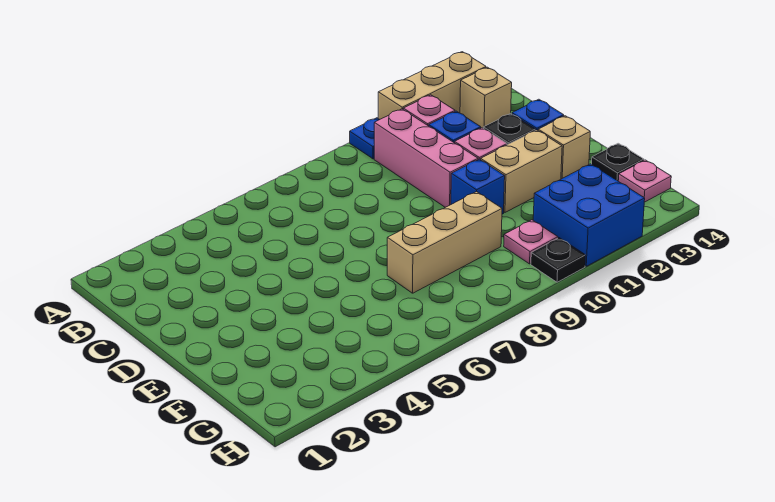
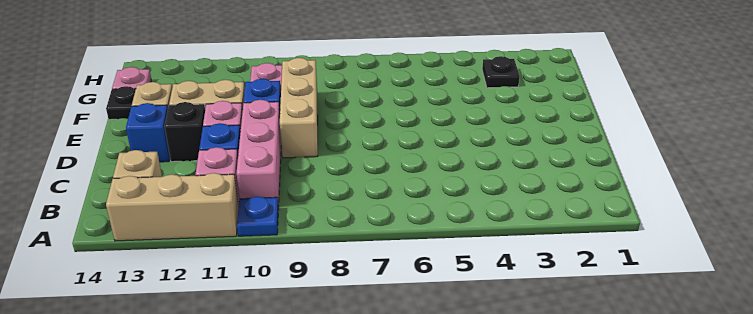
tan 1x3 brick [387,192,502,293] -> tan 1x3 brick turned to [280,58,318,158]
blue 2x2 brick [533,164,645,266] -> none
black 1x1 plate [531,238,586,282] -> black 1x1 plate moved to [482,56,520,88]

